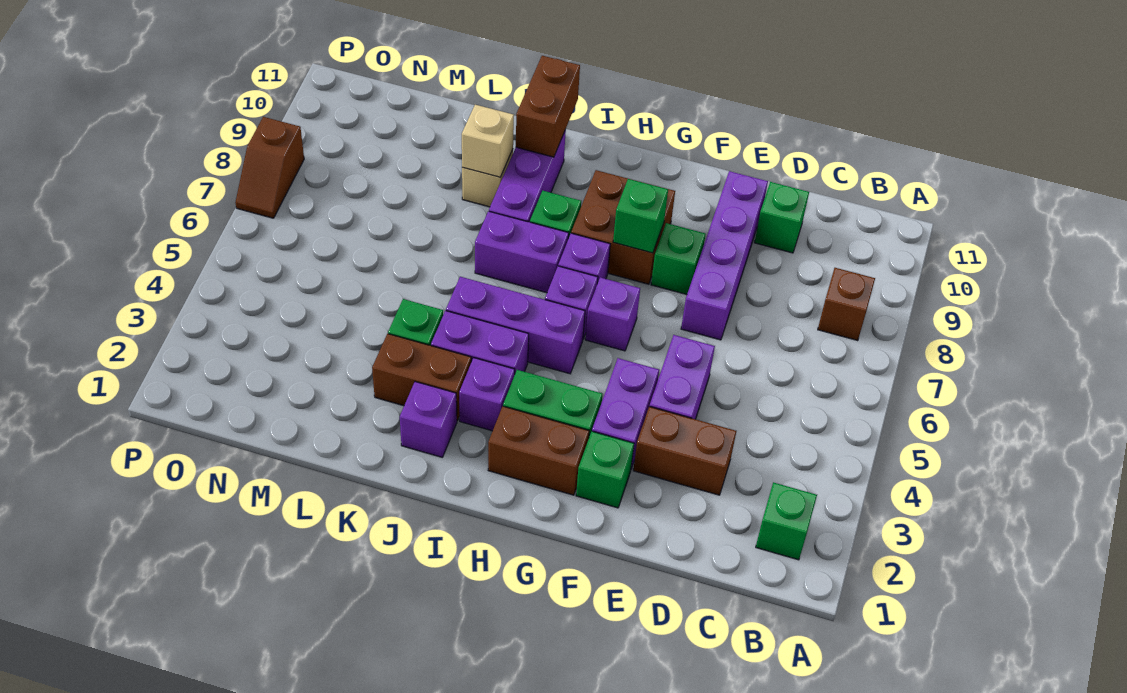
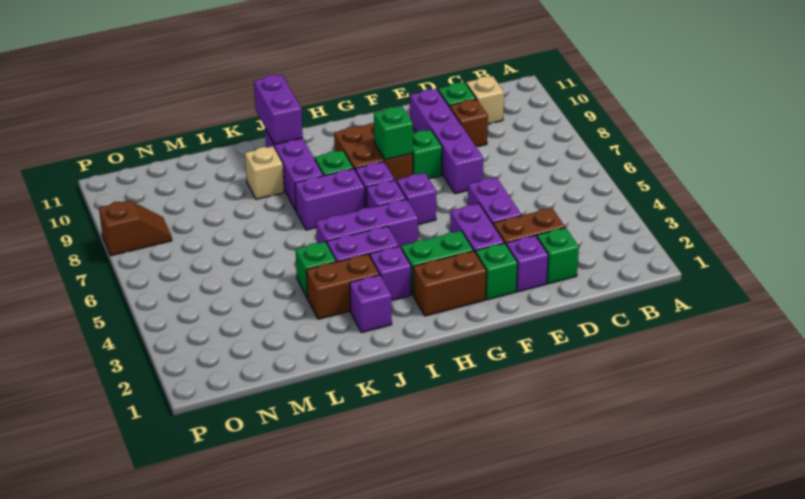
green 1x1 brick [756,482,817,560] -> green 1x1 brick moved to [537,228,579,284]
brown 1x1 brick [818,268,875,341] -> brown 1x1 brick moved to [450,99,488,147]
none -> purple 1x1 brick [506,235,548,292]
brown 1x2 brick [516,56,580,157] -> purple 1x2 brick [254,74,303,145]
tan 1x1 brick [462,105,514,177] -> tan 1x1 brick moved to [466,76,504,124]
brown 1x2 slope [235,117,304,218] -> brown 1x2 slope turned to [99,200,172,256]

